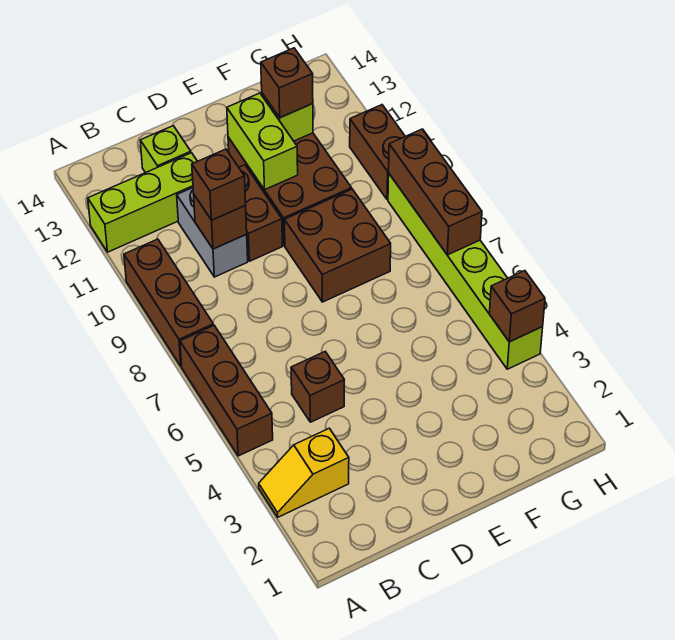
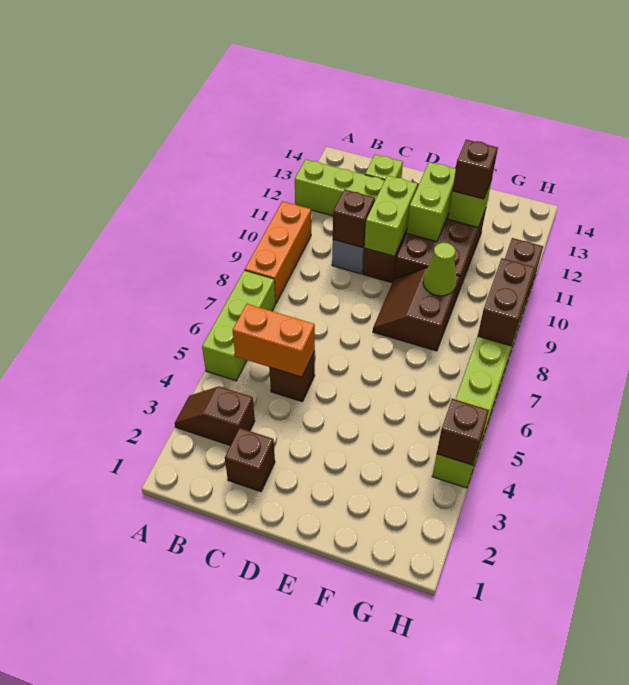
yellow 1x2 slope [259,428,349,517] -> brown 1x2 slope [175,386,255,445]
brown 1x3 brick [180,326,273,456] -> lime 1x3 brick [202,270,276,381]
brown 1x3 brick [124,239,214,366] -> orange 1x3 brick [245,201,311,303]
none -> orange 1x2 brick [233,304,315,377]
brown 1x1 brick [192,149,246,220] -> brown 1x1 brick moved to [225,428,275,492]
none -> lime 1x2 brick [364,176,418,256]
brown 2x2 brick [285,189,391,302] -> brown 2x2 slope [373,267,460,351]
none -> lime 1x1 cone [423,243,457,296]
brown 1x3 brick [389,129,482,255] -> brown 1x2 brick [478,258,535,346]

